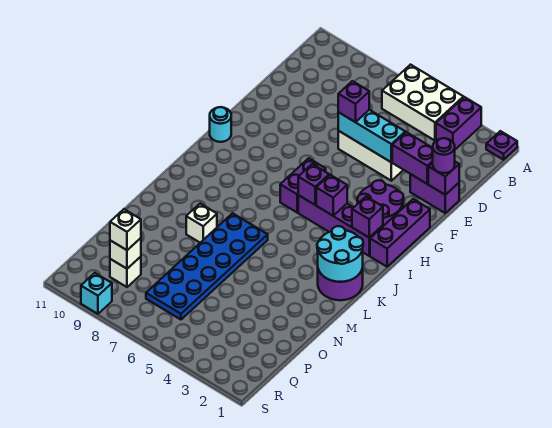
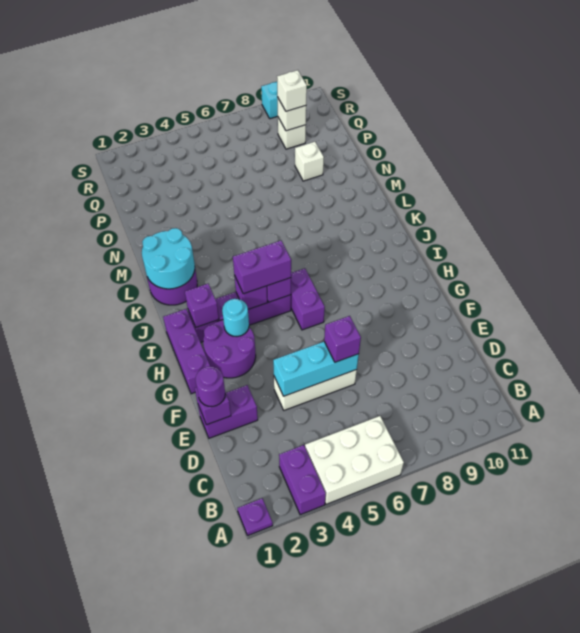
purple 1x2 brick [392,132,433,184] -> purple 1x2 brick moved to [233,241,291,294]
cyan 1x1 round brick [210,107,231,142] -> cyan 1x1 round brick moved to [222,299,249,336]
blue 2x6 plate [146,213,268,320] -> none
white 1x1 brick [186,204,217,243] -> white 1x1 brick moved to [295,142,324,181]

